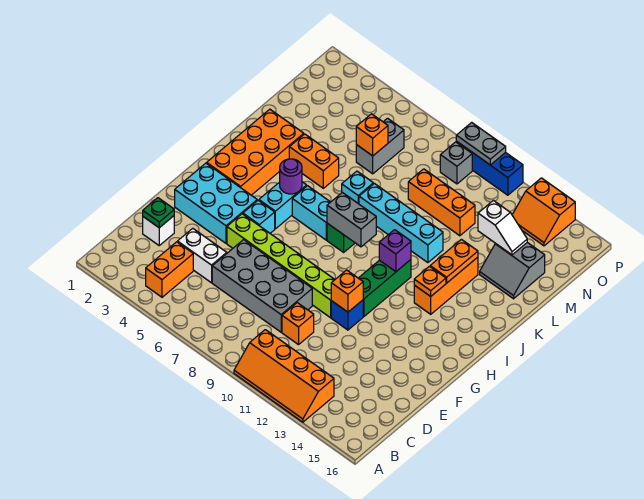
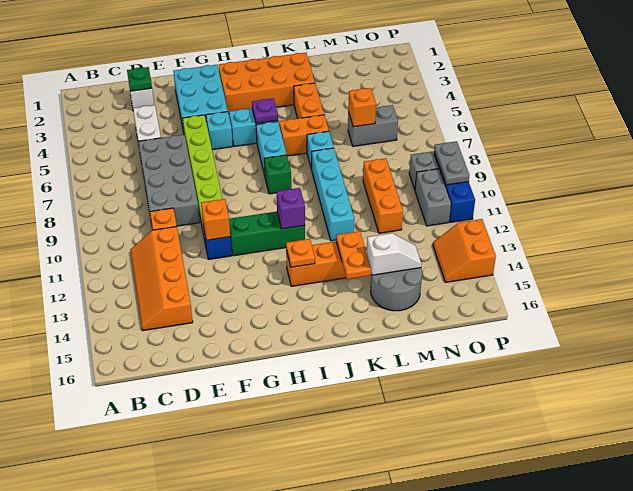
orange 2x4 slope [234,330,334,422] -> orange 2x4 slope moved to [130,227,193,331]
orange 1x2 brick [146,242,193,297] -> orange 1x2 brick moved to [279,115,329,156]
purple 1x1 round brick [280,159,302,194] -> purple 1x1 plate [252,98,278,123]
grey 1x2 brick [327,193,376,247] -> grey 1x2 brick moved to [415,169,451,226]
orange 1x2 plate [430,239,478,283] -> orange 1x2 plate turned to [336,231,371,279]
grey 2x2 slope [480,243,545,299] -> grey 2x2 round brick [371,268,422,311]
white 1x2 slope [478,200,527,255] -> white 1x2 slope turned to [367,233,422,275]

